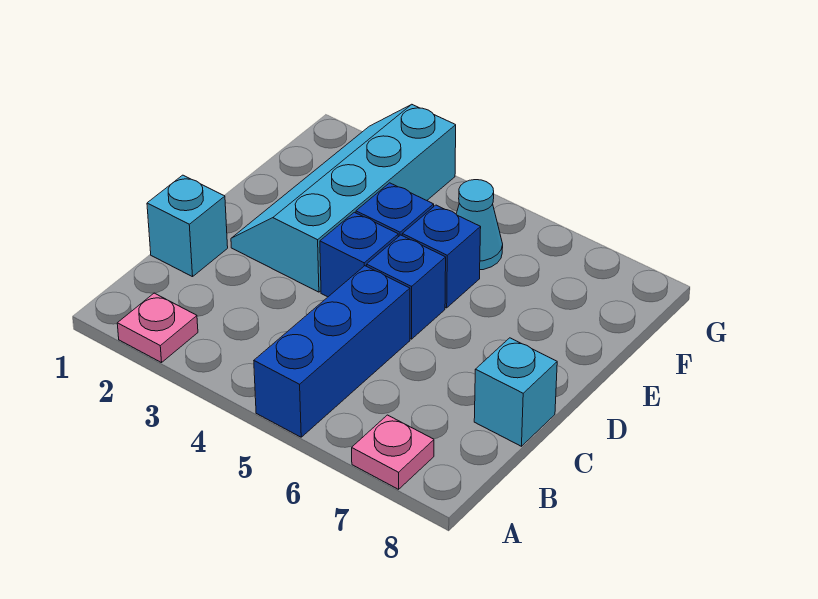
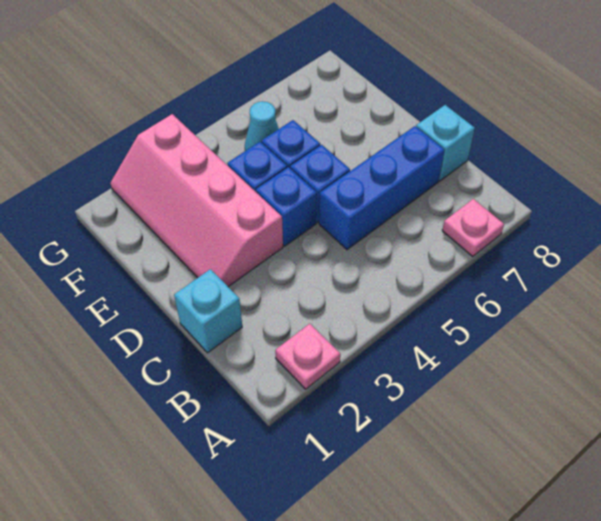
blue 1x3 brick [254,266,410,437] -> blue 1x3 brick turned to [319,126,445,250]
cyan 2x4 slope [231,105,456,292] -> pink 2x4 slope [110,114,283,287]

